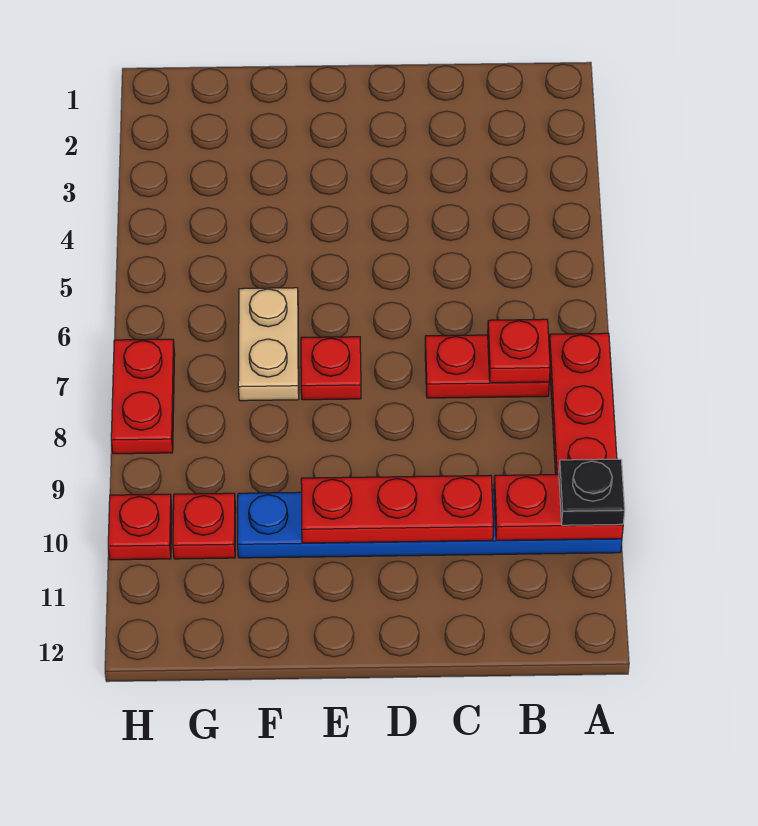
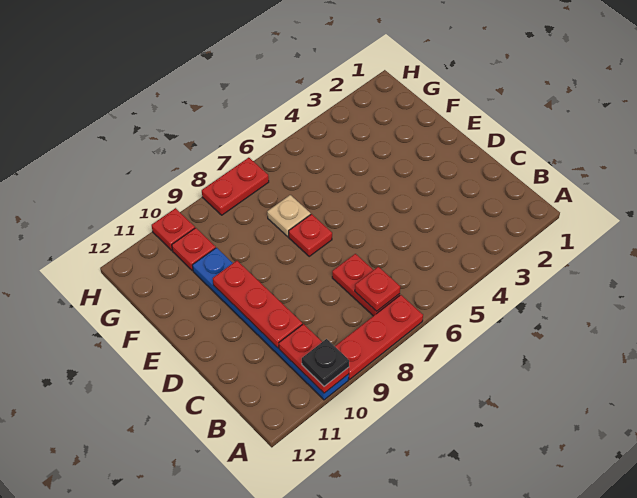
tan 1x2 plate [238,288,299,401] -> tan 1x1 plate [267,195,311,237]

